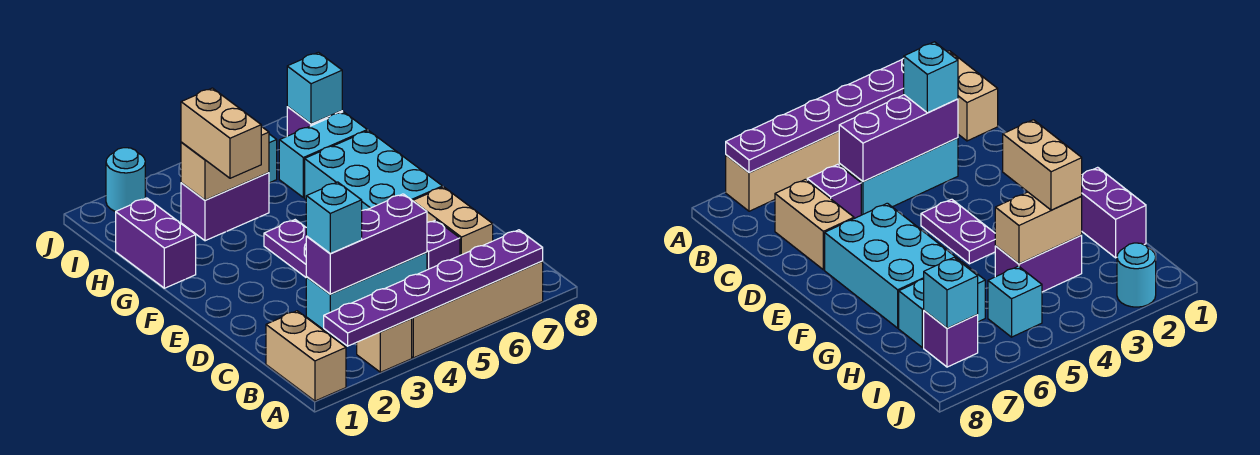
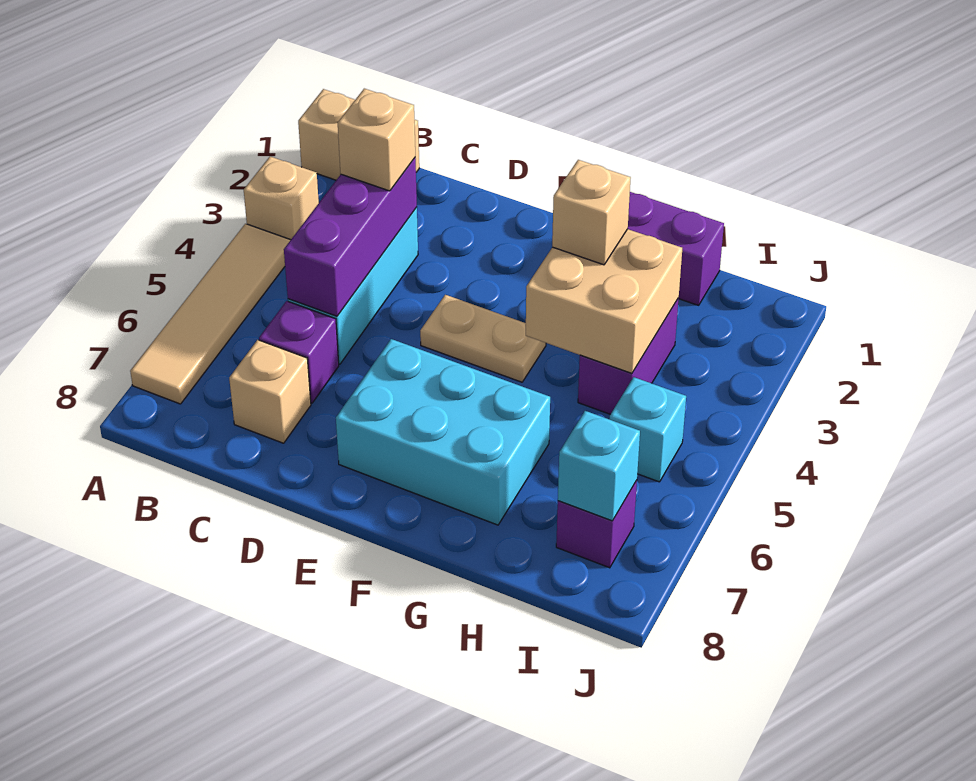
purple 1x6 plate [324,230,543,346] -> none
tan 1x4 brick [411,261,543,358] -> tan 1x4 tile [130,224,290,404]
cyan 1x1 brick [306,182,362,254] -> tan 1x1 brick [338,89,415,191]
tan 1x2 brick [413,187,493,255] -> tan 1x1 brick [229,340,311,443]
purple 1x2 plate [264,220,307,277] -> tan 1x2 plate [420,295,546,382]
tan 1x2 brick [181,88,261,178] -> tan 1x1 brick [552,160,631,265]
tan 1x2 brick [181,126,269,200] -> tan 2x2 brick [526,229,682,373]
cyan 1x2 brick [279,112,367,198] -> none
cyan 1x1 round brick [106,148,145,211] -> none

